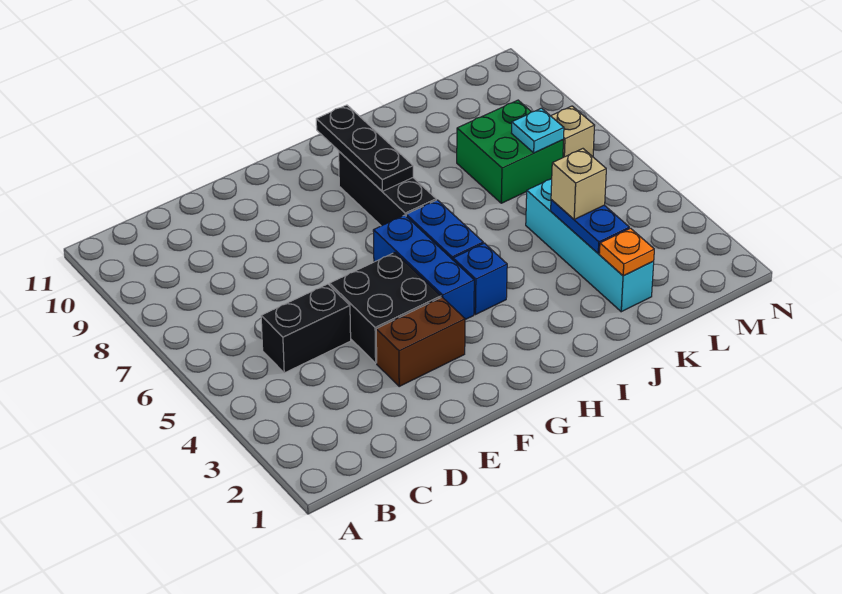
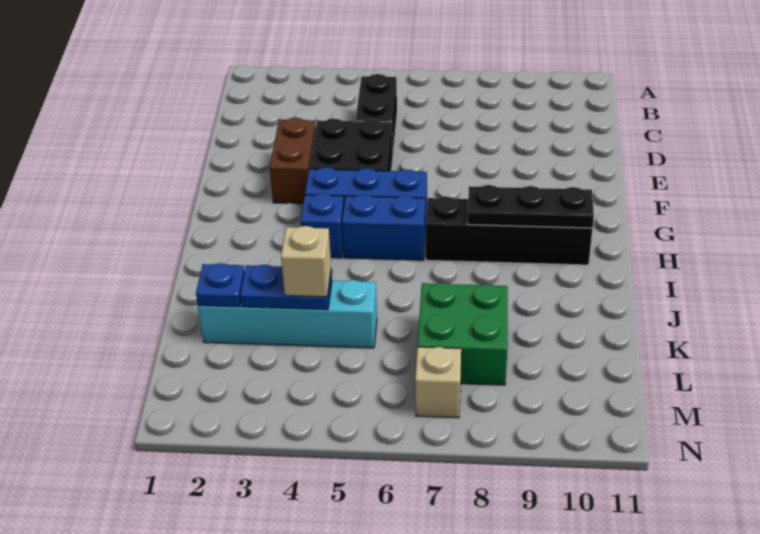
black 1x3 brick [339,152,436,226] -> black 1x4 brick [426,197,593,265]
orange 1x1 plate [599,228,654,276] -> blue 1x1 plate [196,263,245,307]
cyan 1x1 plate [512,108,564,153] -> none

